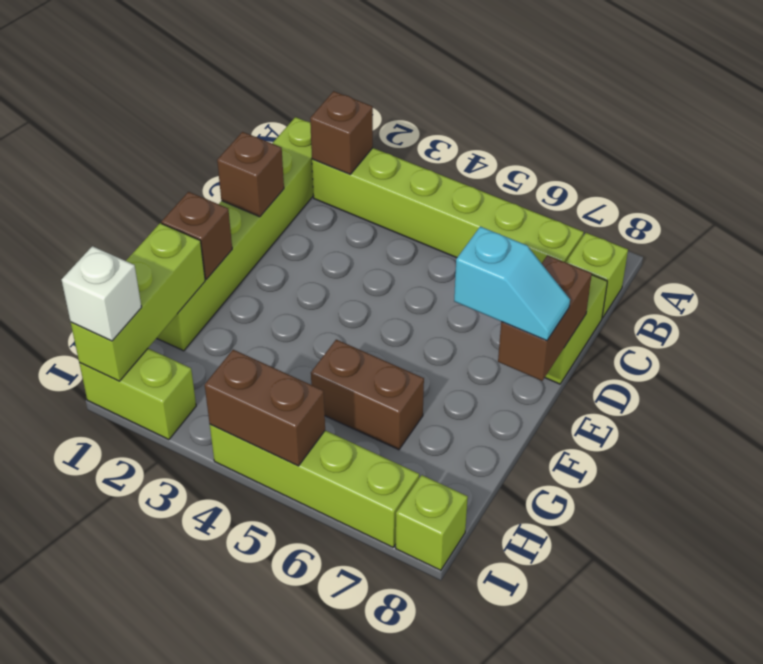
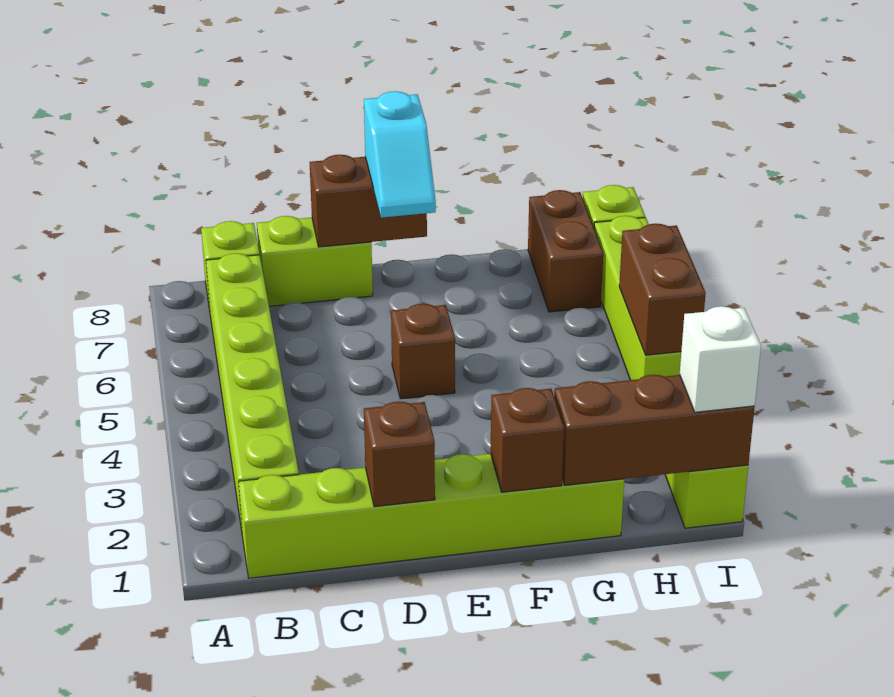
brown 1x1 brick [310,91,373,174] -> brown 1x1 brick moved to [391,304,455,399]
cyan 1x2 slope [454,226,570,341] -> cyan 1x2 slope turned to [364,91,436,218]
lime 1x3 brick [71,223,205,381] -> brown 1x3 brick [554,375,754,485]
brown 1x2 brick [311,340,424,450] -> brown 1x2 brick moved to [528,190,603,312]

